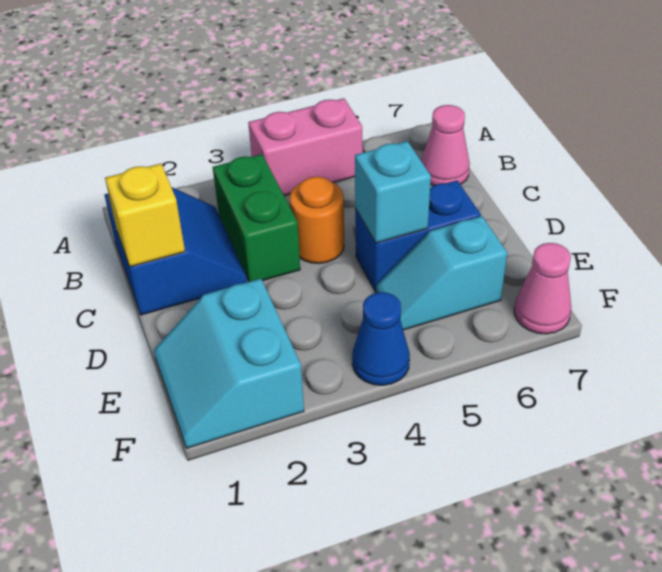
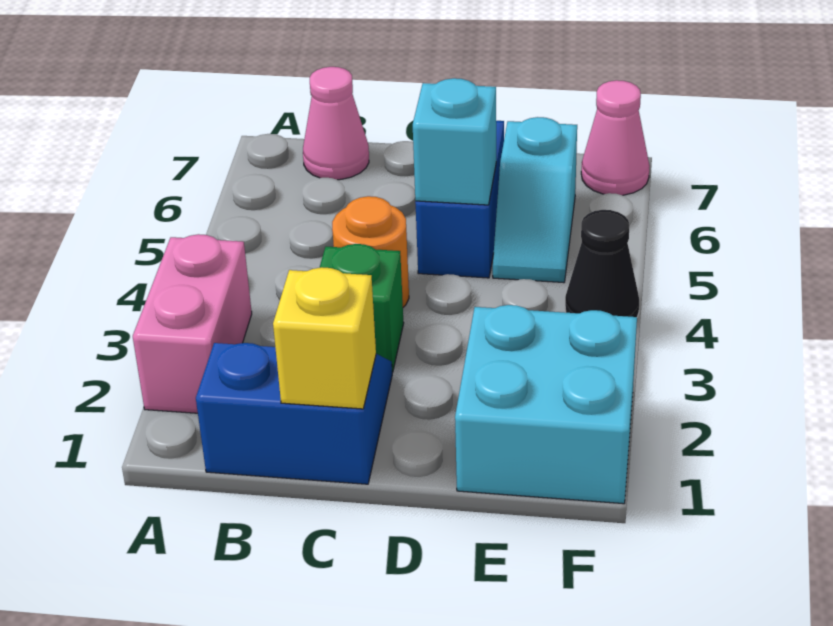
pink 1x2 brick [248,98,363,195] -> pink 1x2 brick moved to [133,234,252,413]
green 1x2 brick [213,154,300,282] -> green 1x1 brick [320,244,404,372]
cyan 2x2 slope [154,279,304,448] -> cyan 2x2 brick [455,305,637,504]
blue 1x1 cone [352,292,410,385] -> black 1x1 cone [565,210,639,317]

